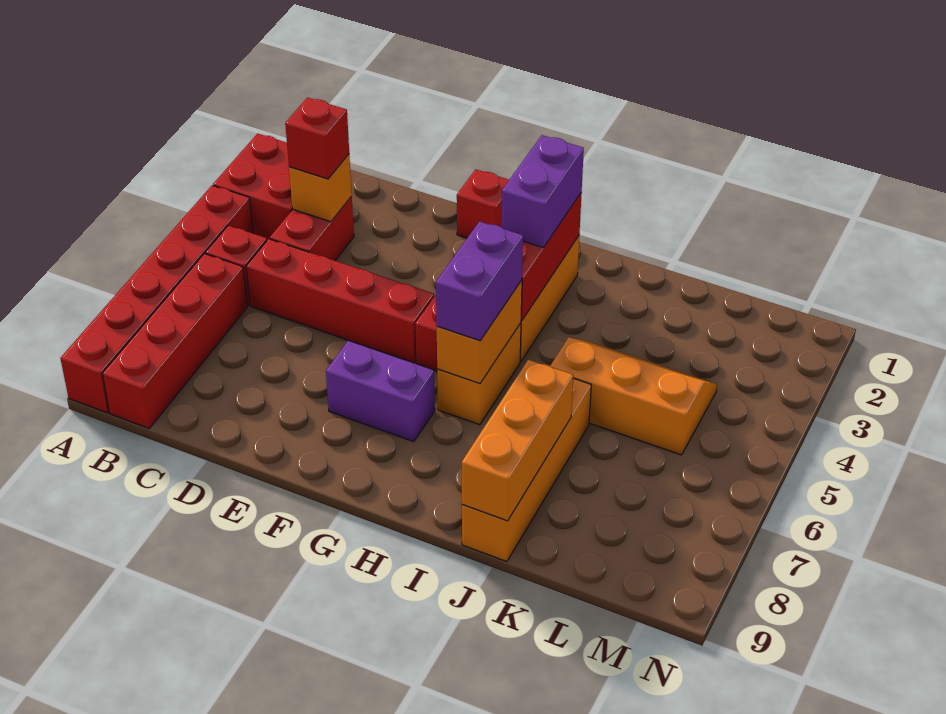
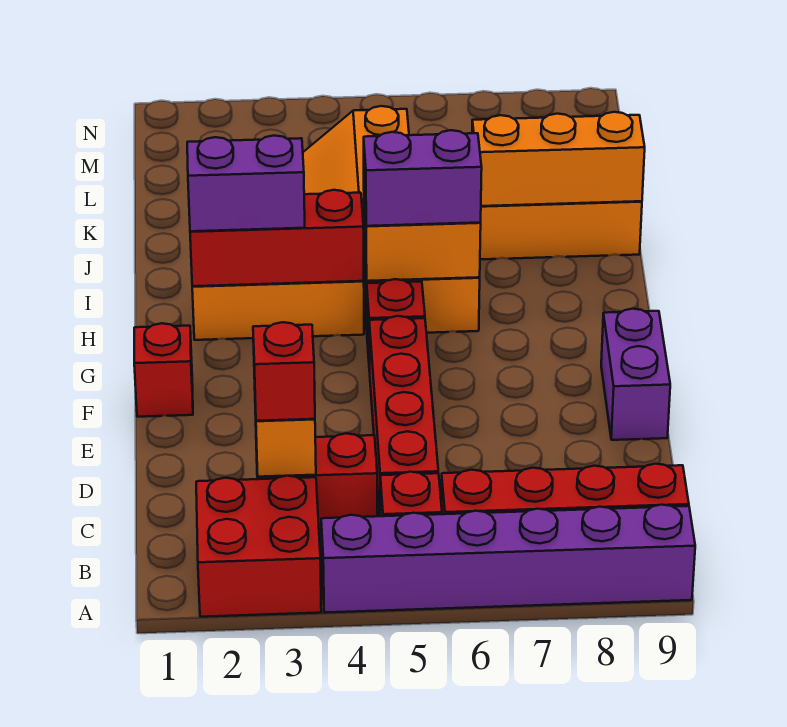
red 1x6 brick [60,185,253,413] -> purple 1x6 brick [321,505,695,613]
purple 1x2 brick [326,341,435,442] -> purple 1x2 brick moved to [601,309,670,440]

